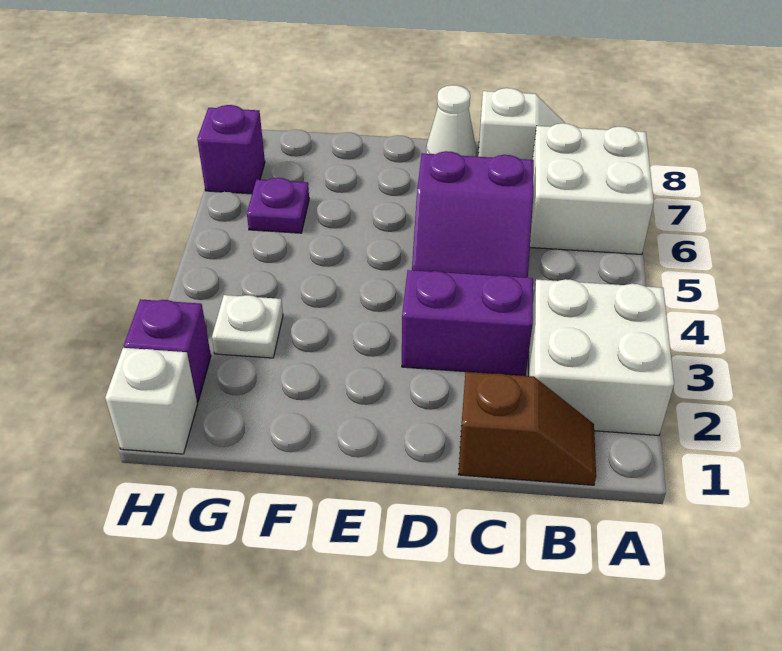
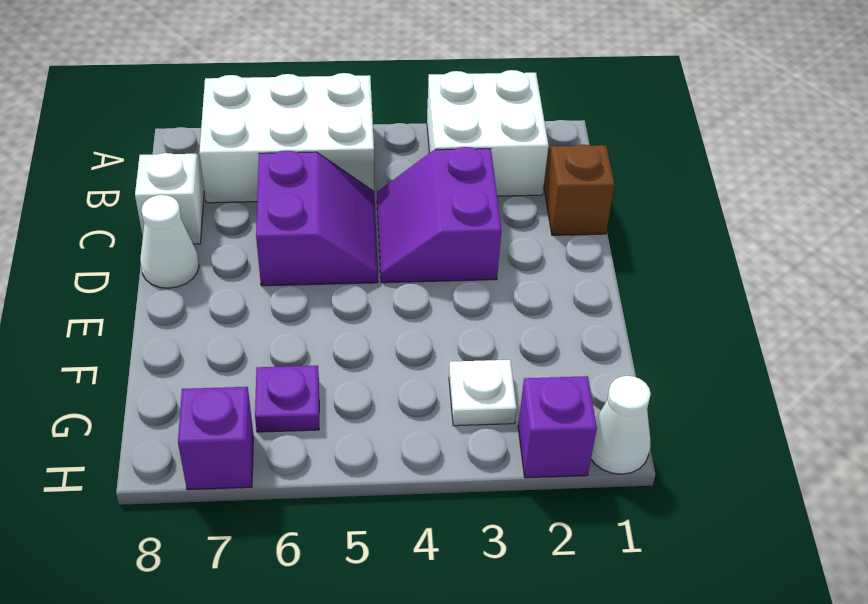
white 2x2 brick [530,123,654,254] -> white 2x3 brick [199,73,374,203]
white 1x1 brick [105,348,197,454] -> white 1x1 cone [591,376,651,474]

